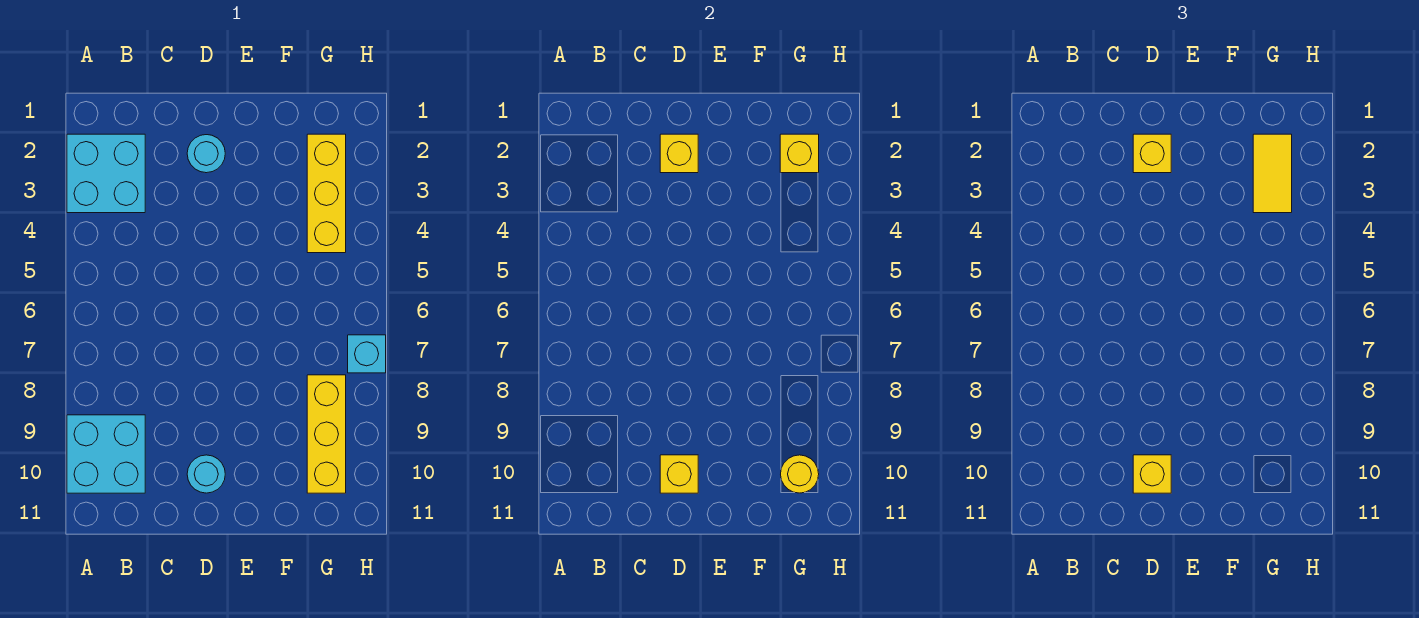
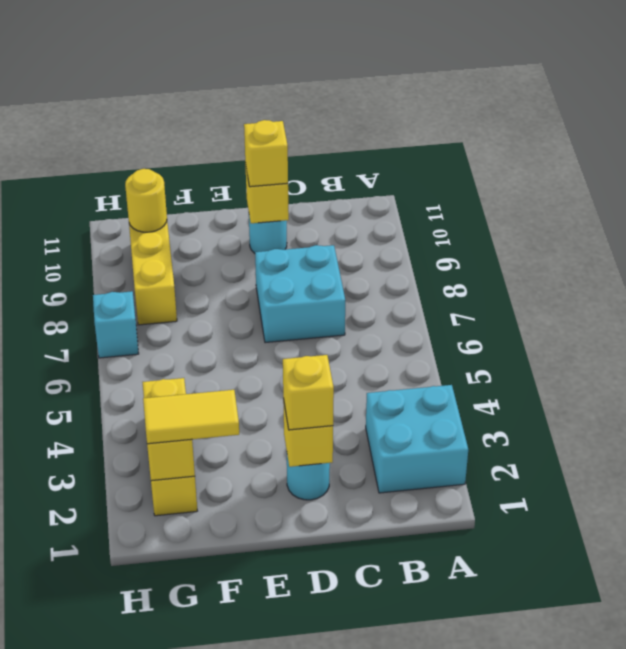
cyan 2x2 brick [67,415,145,493] -> cyan 2x2 brick moved to [255,245,345,343]
yellow 1x2 tile [1253,134,1292,213] -> yellow 1x2 tile turned to [143,390,239,444]

